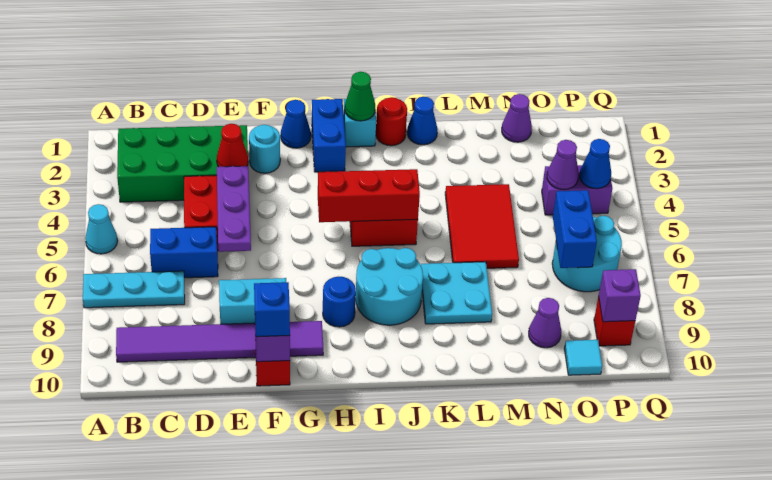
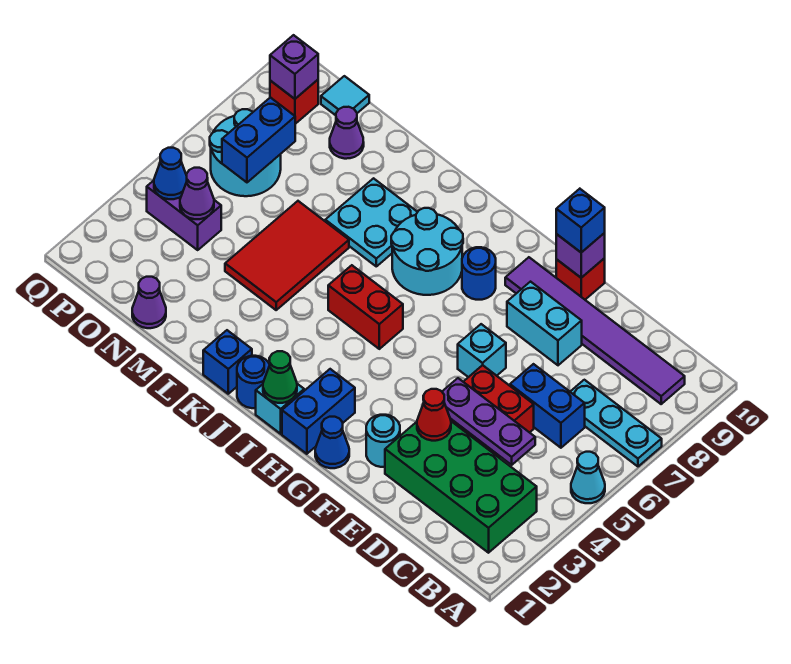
purple 1x3 plate [217,166,251,252] -> purple 1x3 plate turned to [442,378,535,465]
none -> cyan 1x1 brick [458,324,506,377]
red 1x3 brick [318,169,420,222] -> none
red 1x1 round brick [376,97,407,146] -> blue 1x1 round brick [237,356,270,408]
blue 1x1 cone [407,97,437,145] -> blue 1x1 brick [203,330,252,394]

